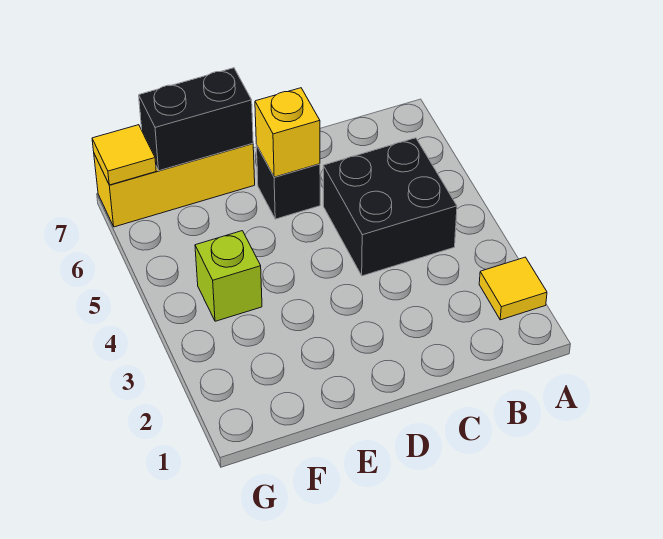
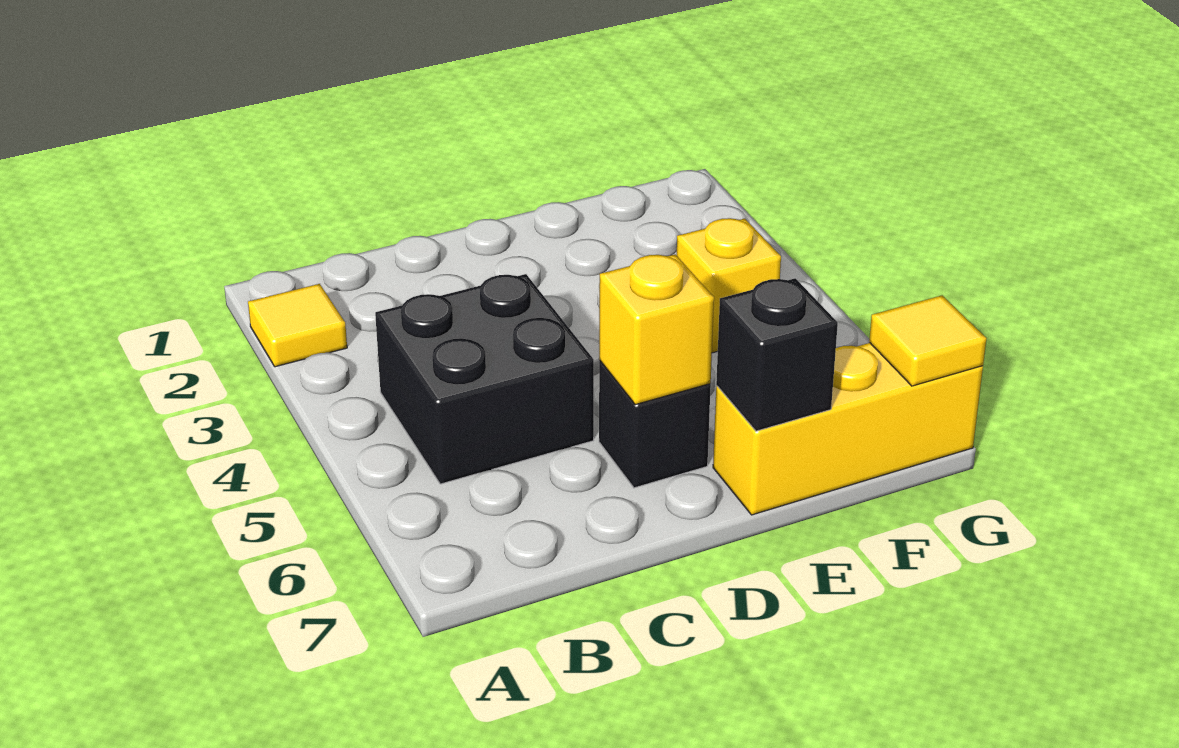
black 1x2 brick [139,68,253,171] -> black 1x1 brick [716,278,838,431]
lime 1x1 brick [195,231,262,321] -> yellow 1x1 brick [677,218,781,353]

